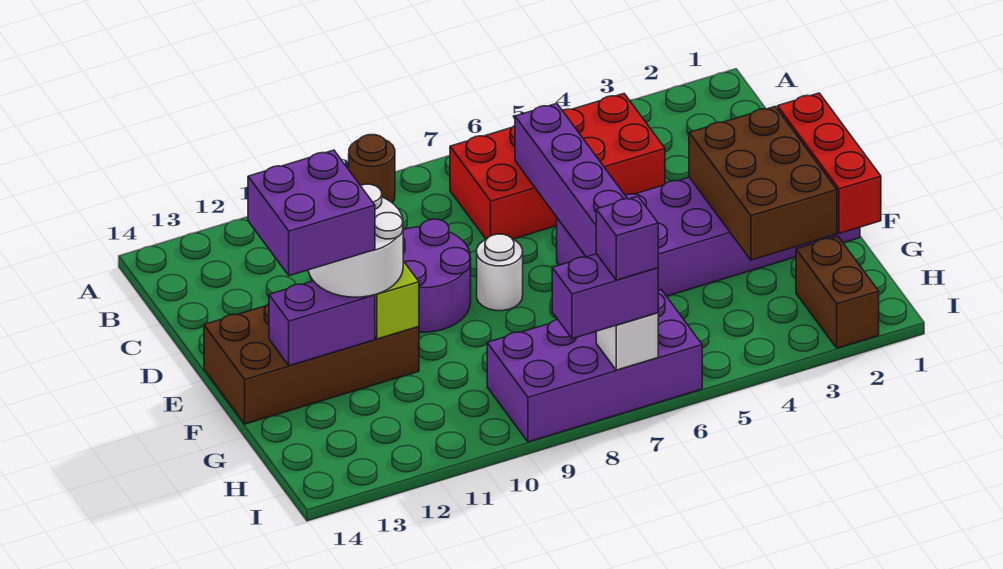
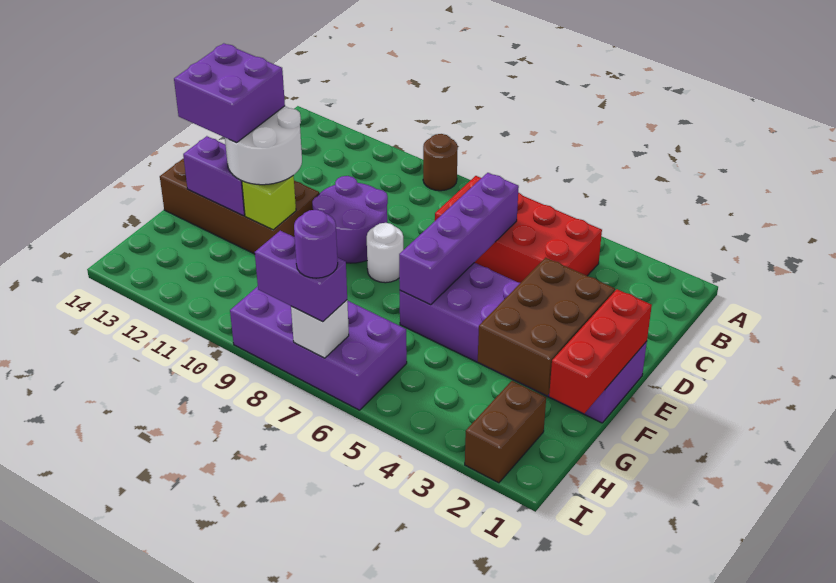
purple 1x1 brick [596,196,658,280] -> purple 1x1 round brick [294,210,338,278]

